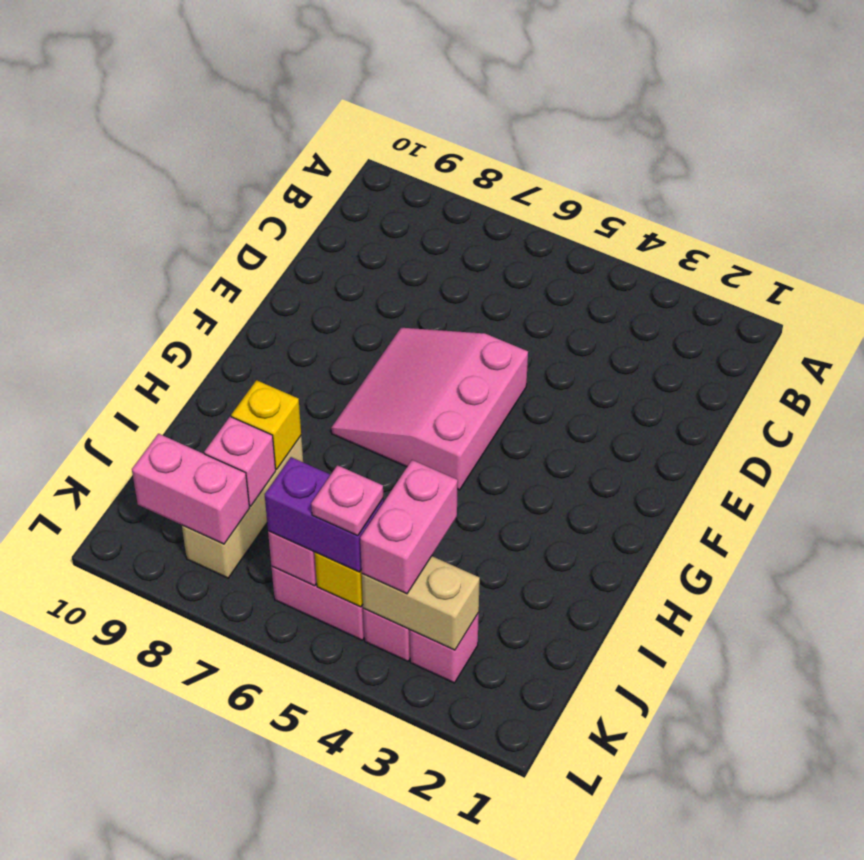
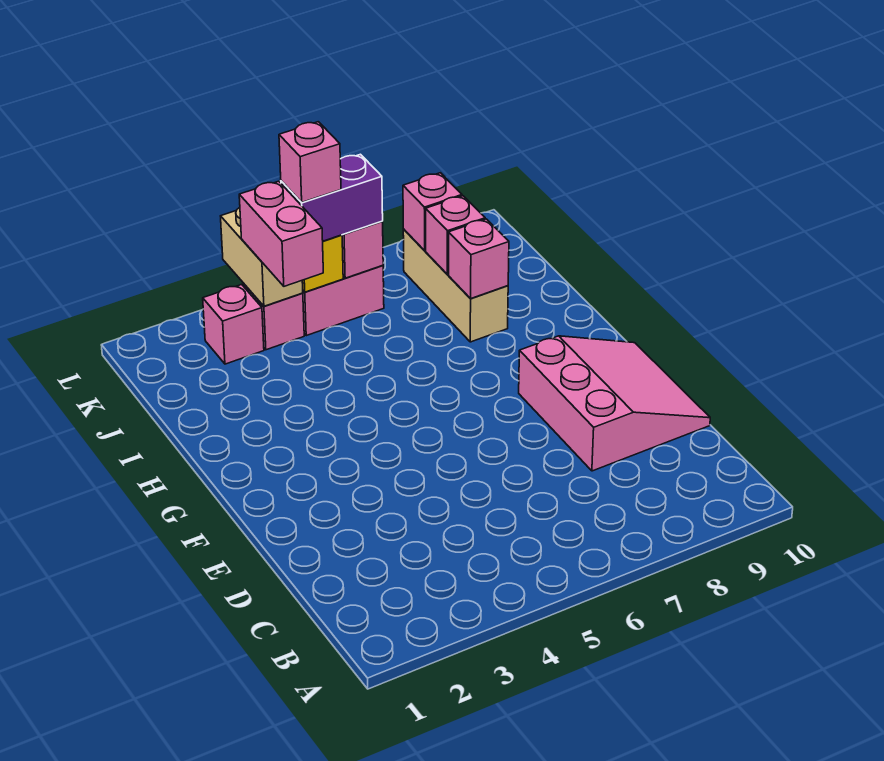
pink 3x3 slope [331,328,528,490] -> pink 3x3 slope moved to [519,336,710,471]
yellow 1x1 brick [231,380,301,469] -> pink 1x1 brick [449,219,509,299]
tan 1x2 brick [362,556,480,650] -> tan 1x2 brick turned to [221,207,303,306]
pink 1x1 plate [311,465,383,536] -> pink 1x1 brick [279,122,341,202]
pink 1x2 brick [132,434,249,544] -> pink 1x1 brick [403,173,462,251]

